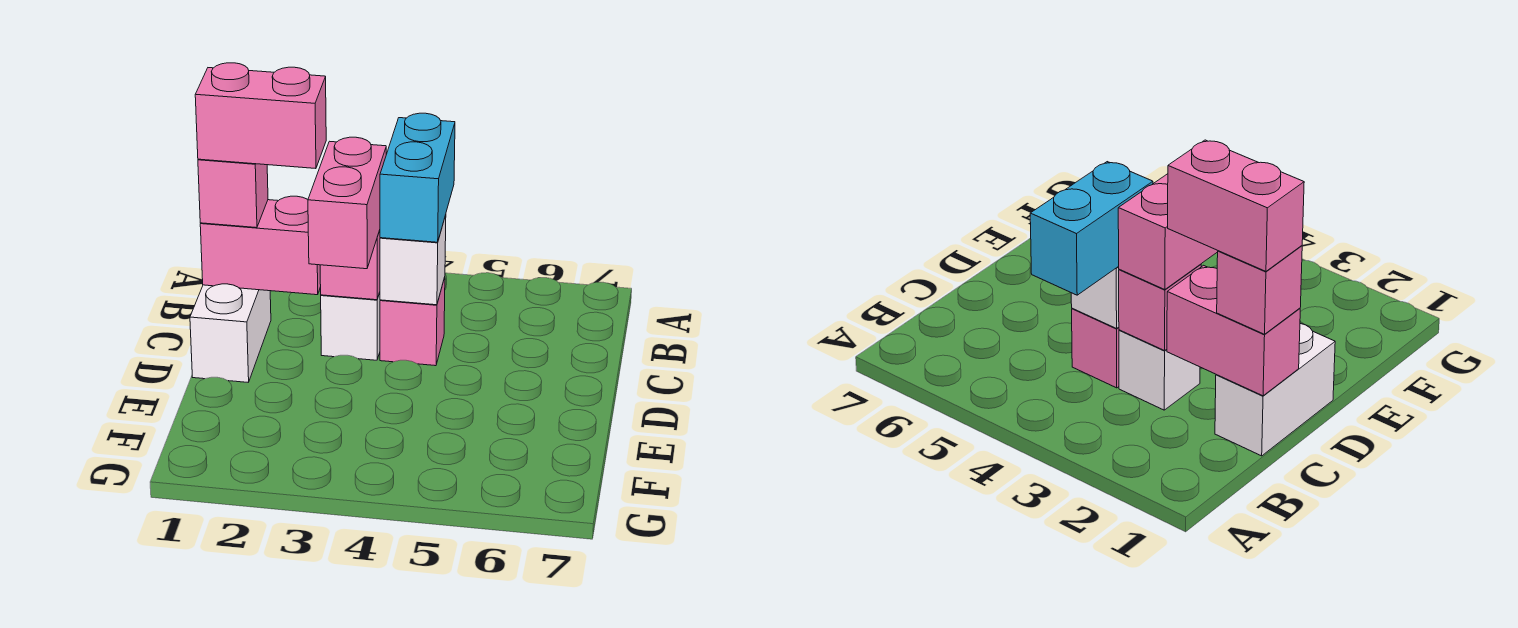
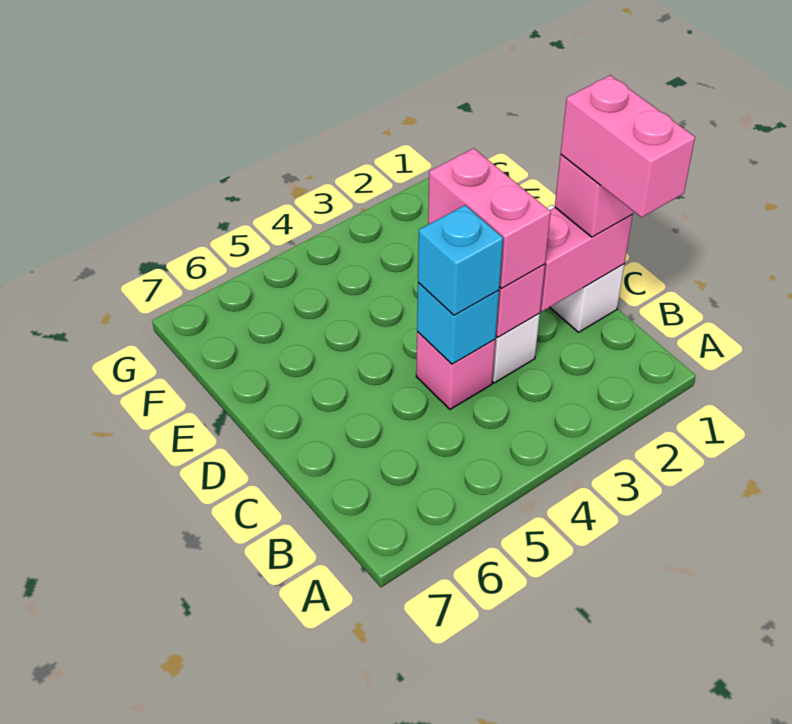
cyan 1x2 brick [380,113,455,242] -> cyan 1x1 brick [418,205,503,315]
pink 1x2 brick [195,63,326,169] -> pink 1x2 brick turned to [560,75,695,218]
white 1x1 brick [380,215,446,305] -> cyan 1x1 brick [417,283,499,364]

